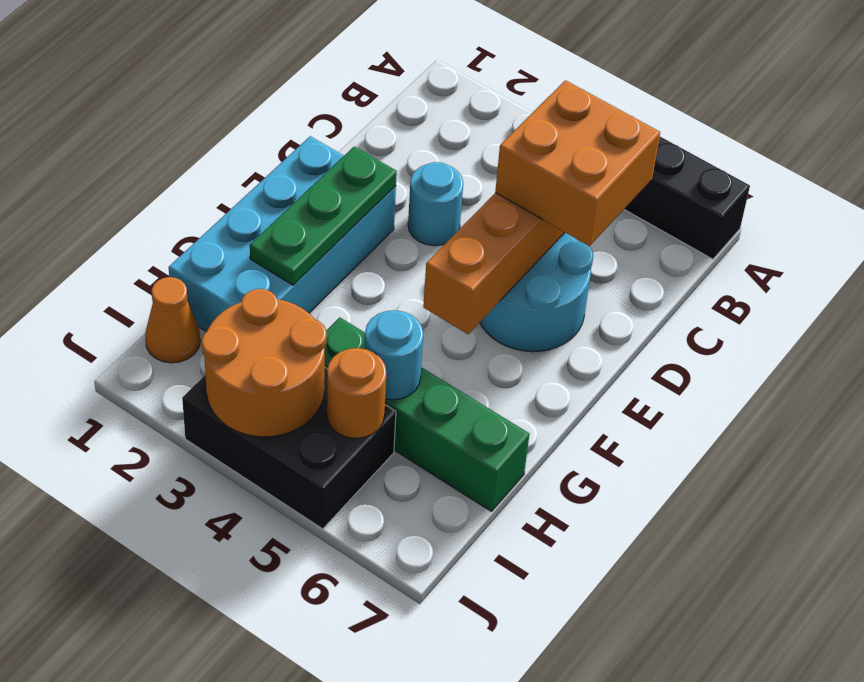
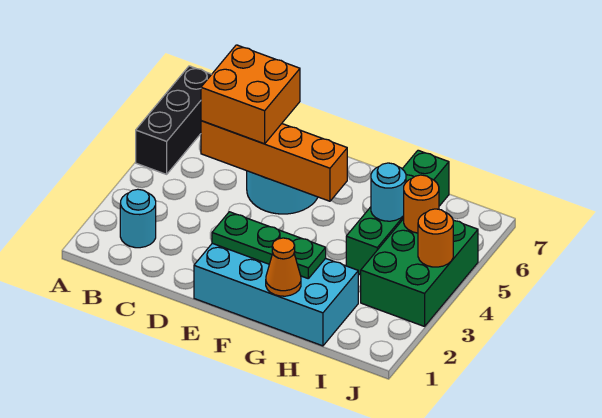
cyan 1x1 round brick [408,162,463,246] -> cyan 1x1 round brick moved to [120,189,156,248]
orange 1x1 cone [145,277,200,363] -> orange 1x1 cone moved to [266,238,301,296]
black 2x3 brick [182,368,396,529] -> green 2x3 brick [361,219,478,326]
orange 2x2 round brick [202,289,326,437] -> orange 1x1 round brick [418,209,453,267]

